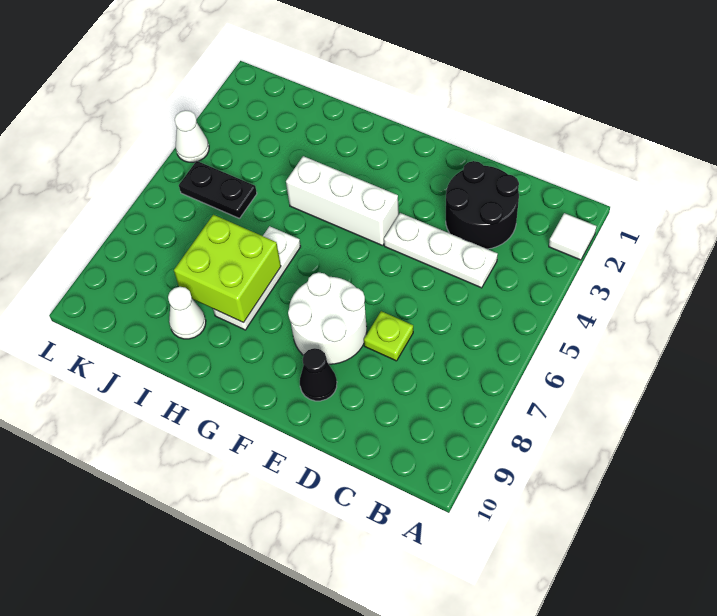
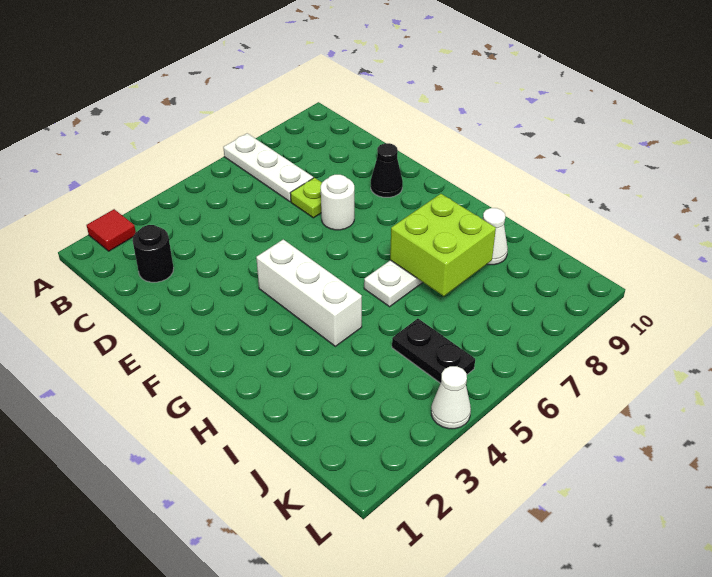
white 1x1 tile [549,213,596,260] -> red 1x1 tile [86,209,136,251]
black 2x2 round brick [446,161,519,249] -> black 1x1 round brick [133,225,174,282]
white 1x3 plate [384,213,498,288] -> white 1x3 plate moved to [223,133,313,202]
white 2x2 round brick [288,272,367,364] -> white 1x1 round brick [321,175,354,230]

